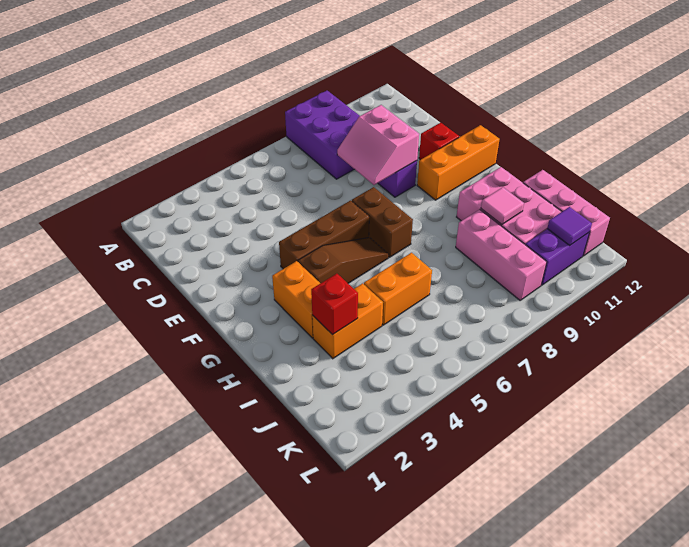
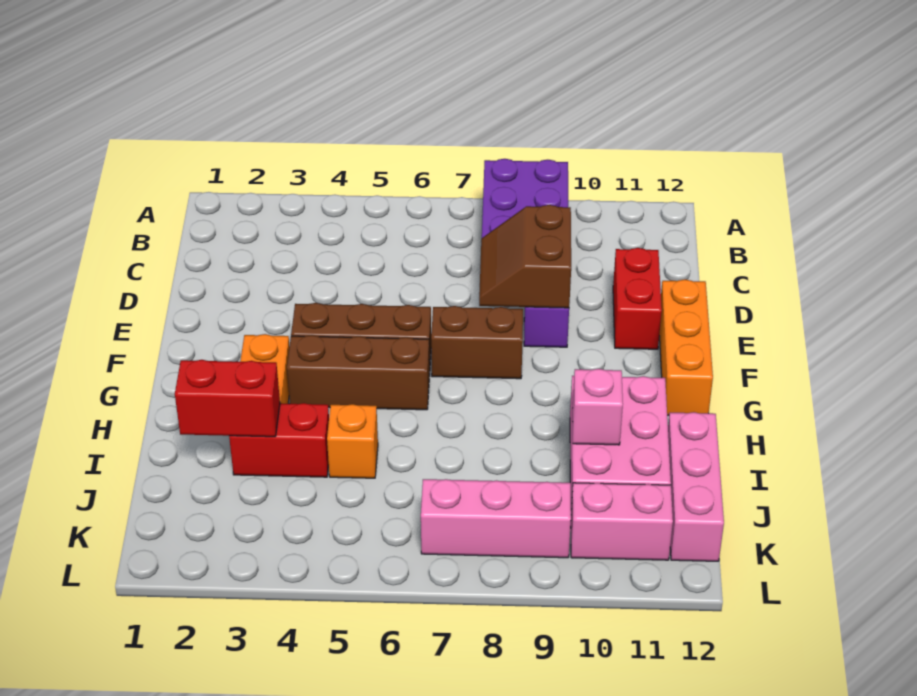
pink 2x2 slope [337,105,419,185] -> brown 2x2 slope [479,205,571,308]
red 1x1 brick [419,123,459,160] -> red 1x2 brick [613,248,662,349]
brown 1x2 brick [352,187,413,257] -> brown 1x2 brick turned to [431,306,523,379]
orange 1x3 brick [417,125,500,200] -> orange 1x3 brick turned to [659,279,713,415]
brown 1x3 slope [298,238,389,283] -> brown 1x3 brick [287,335,429,410]
orange 1x2 brick [312,283,383,359] -> red 1x2 brick [229,403,329,477]
red 1x1 brick [311,274,358,335] -> red 1x2 brick [175,360,280,437]
orange 1x2 brick [364,253,432,325] -> orange 1x1 brick [327,404,378,478]
pink 1x3 brick [456,210,547,300] -> pink 1x3 brick turned to [421,479,571,558]
pink 1x1 tile [481,187,524,225] -> pink 1x1 brick [572,369,623,445]
purple 1x2 brick [525,229,590,285] -> pink 1x2 brick [571,483,673,560]
purple 1x1 tile [547,207,592,246] -> none

